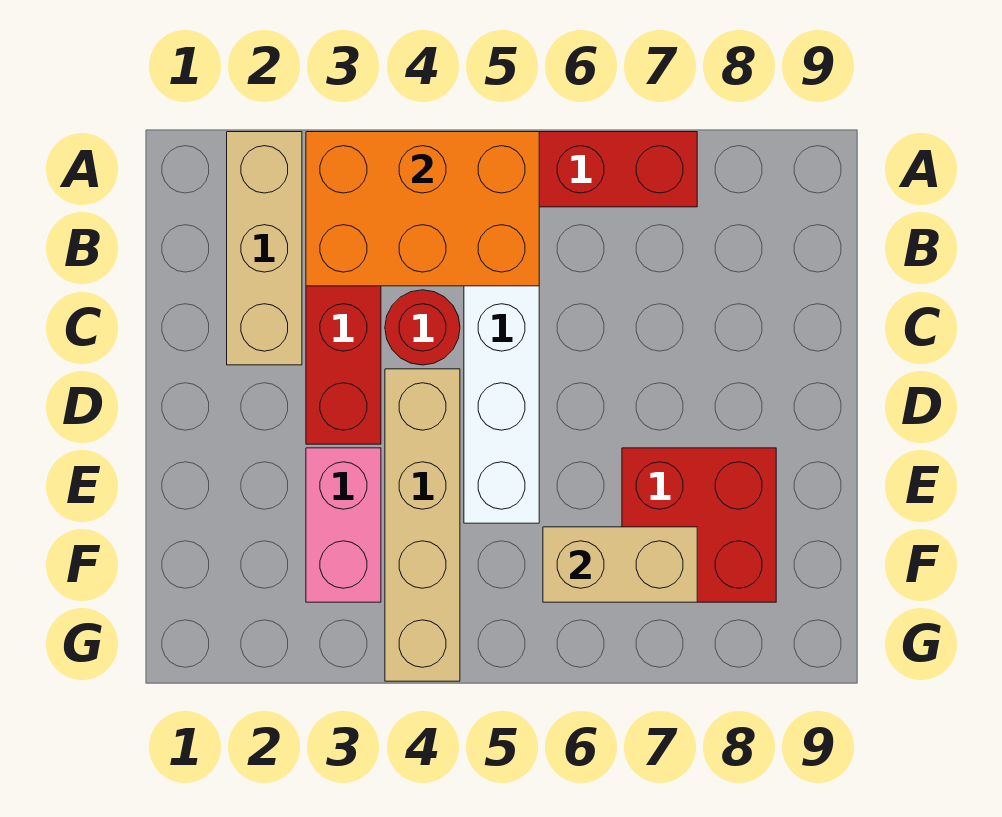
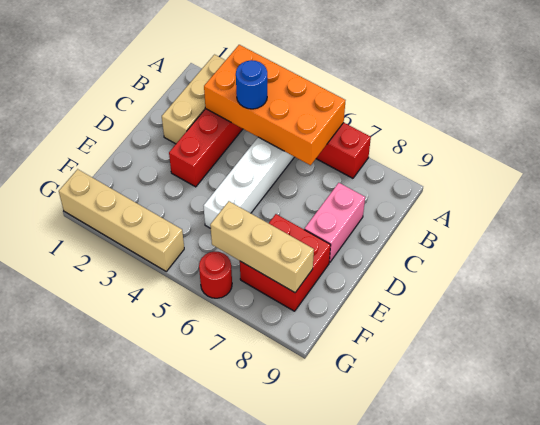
orange 2x3 brick [306,132,539,286] -> orange 2x4 brick [204,45,346,165]
none -> blue 1x1 round brick [236,60,267,109]
red 1x1 round brick [385,290,460,365] -> red 1x1 round brick moved to [199,251,232,298]
tan 1x4 brick [385,369,460,681] -> tan 1x4 brick turned to [59,169,184,271]
pink 1x2 brick [306,448,381,602] -> pink 1x2 brick moved to [304,183,365,262]
tan 1x2 brick [543,527,697,602] -> tan 1x3 brick [210,201,314,293]

